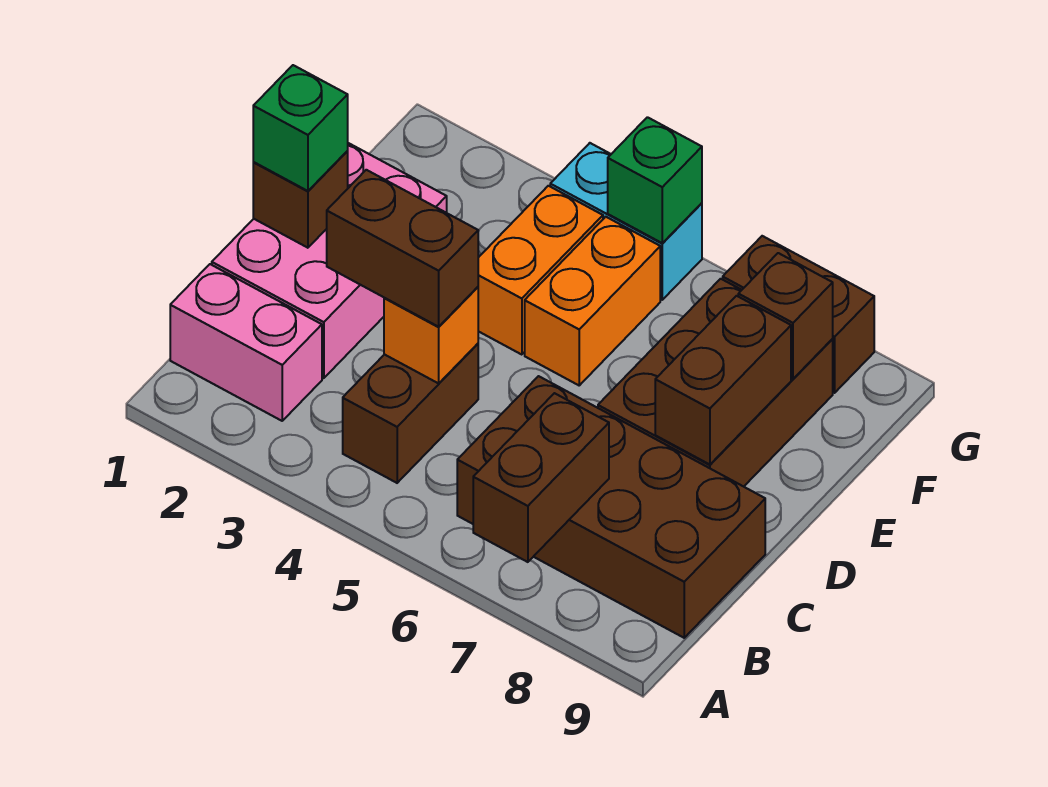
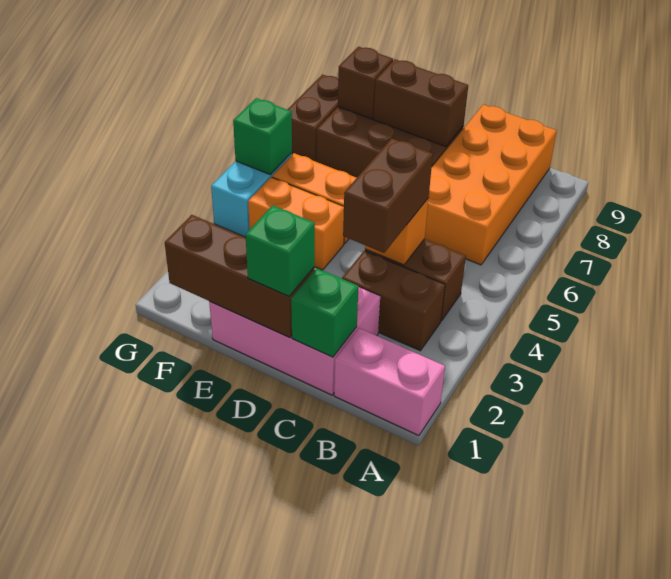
brown 1x2 brick [473,393,609,562] -> brown 1x2 brick moved to [342,251,445,351]
pink 1x2 brick [170,264,322,421] -> pink 1x2 brick turned to [334,328,445,436]
brown 2x4 brick [457,376,765,638] -> orange 2x4 brick [425,104,557,265]
none -> green 1x1 brick [291,268,359,357]
brown 1x1 brick [253,151,348,248] -> brown 1x3 brick [165,215,315,338]

